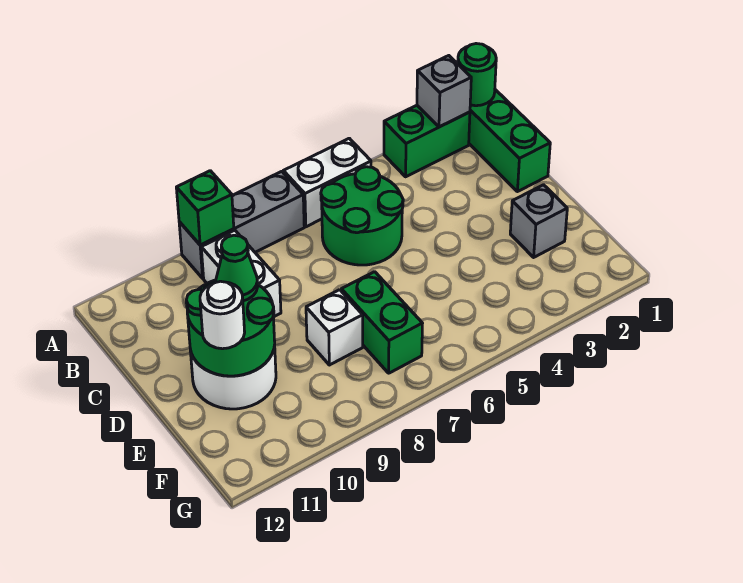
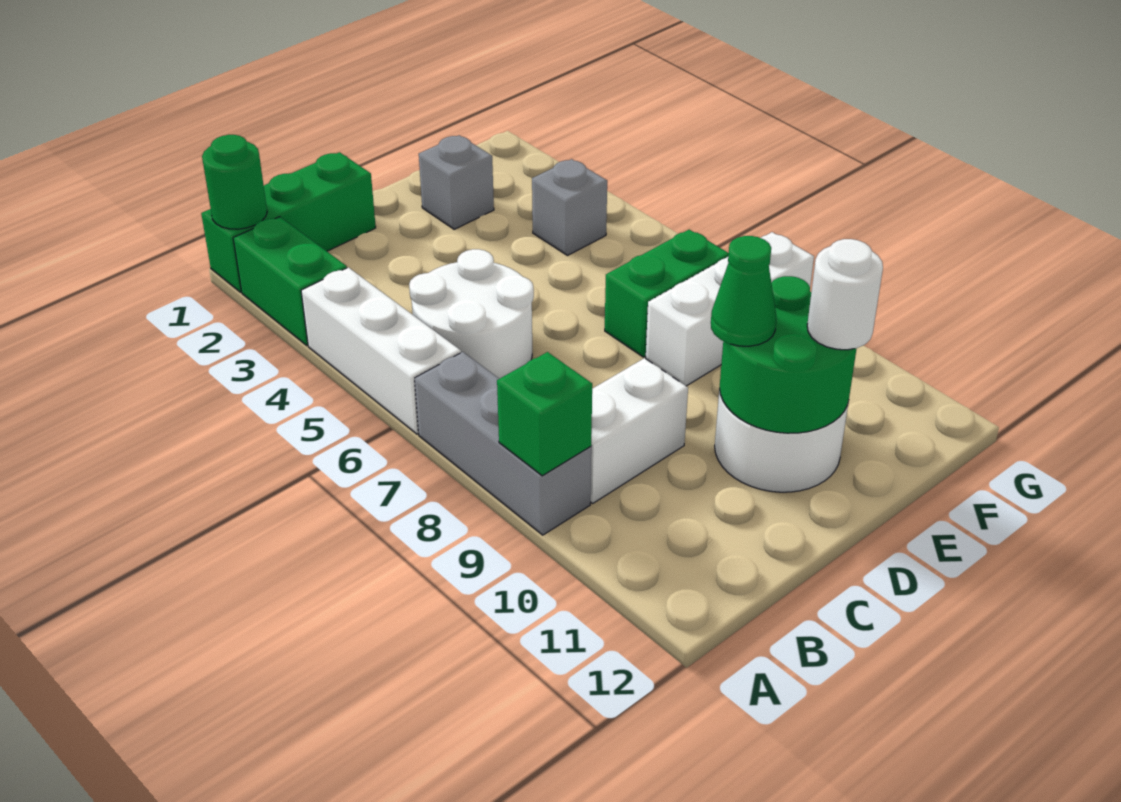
grey 1x1 brick [417,56,471,127] -> grey 1x1 brick moved to [532,159,607,255]
white 1x2 brick [283,138,371,227] -> white 1x3 brick [301,267,461,434]
green 2x2 round brick [321,167,403,265] -> white 2x2 round brick [409,249,534,379]
white 1x1 brick [306,290,363,365] -> white 1x3 brick [646,232,814,386]

